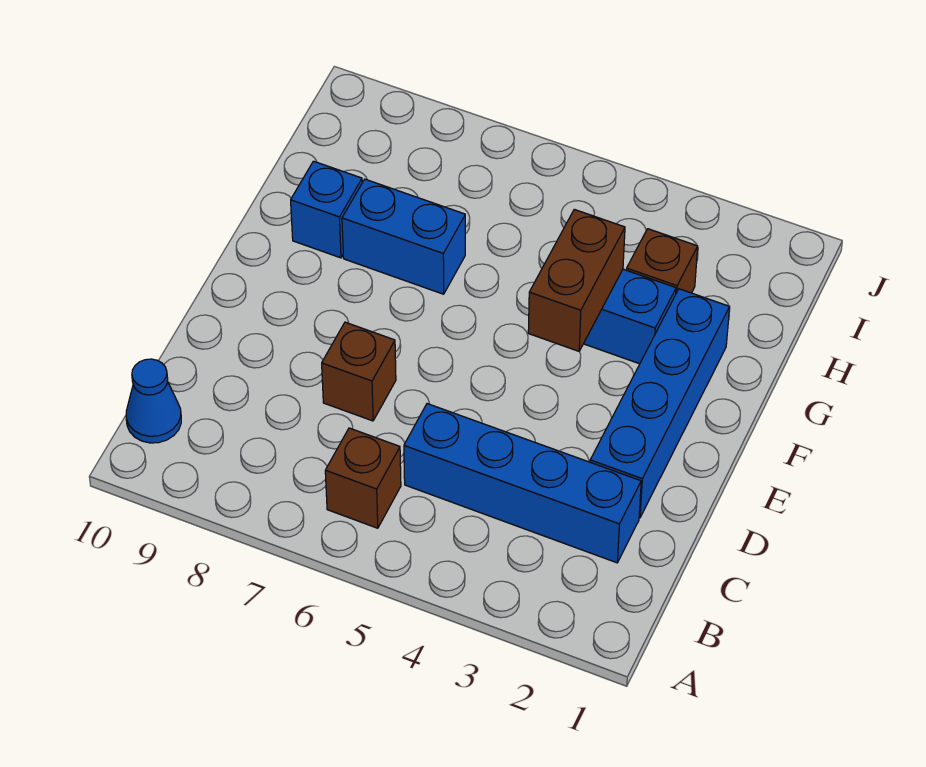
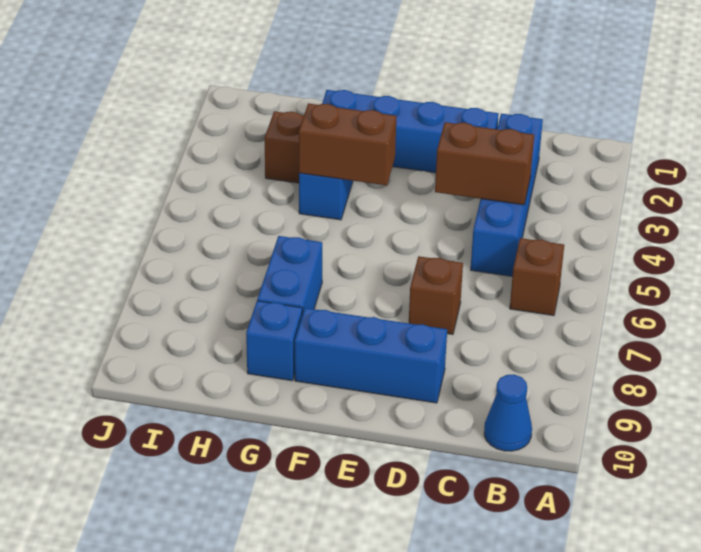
none -> brown 1x2 brick [435,122,534,205]
none -> blue 1x3 brick [295,308,447,403]

